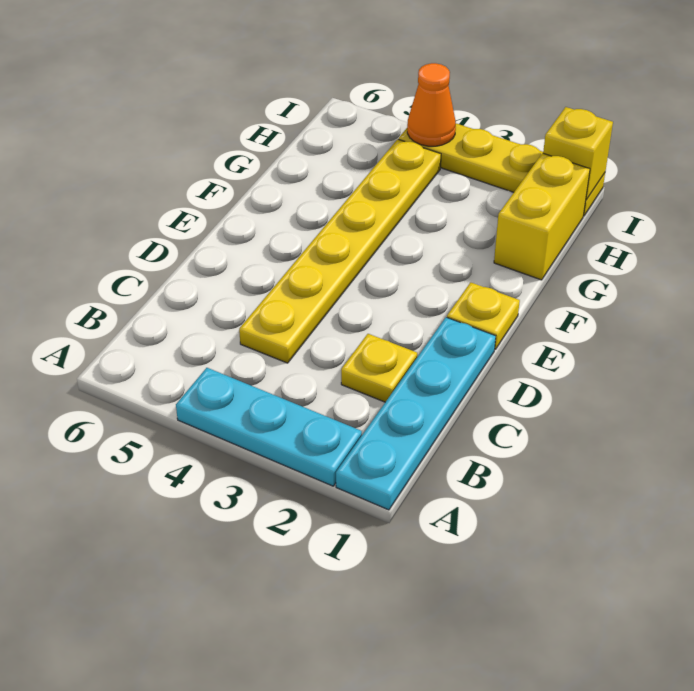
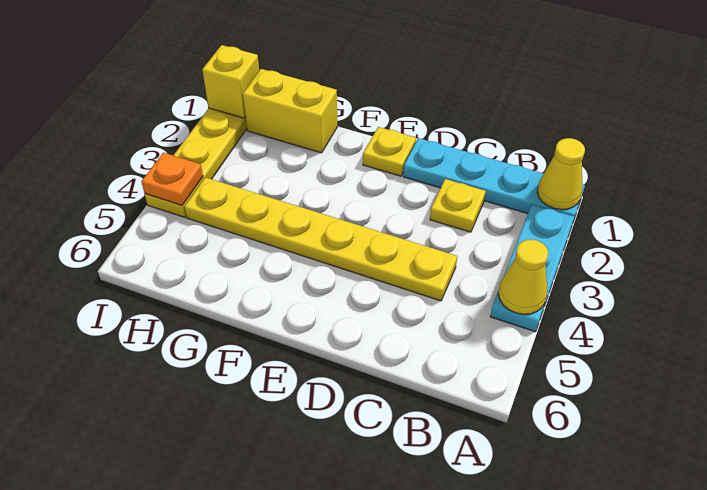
none -> yellow 1x1 cone [537,138,585,210]
none -> yellow 1x1 cone [498,240,548,314]
orange 1x1 cone [407,63,456,146] -> orange 1x1 plate [141,153,203,205]

